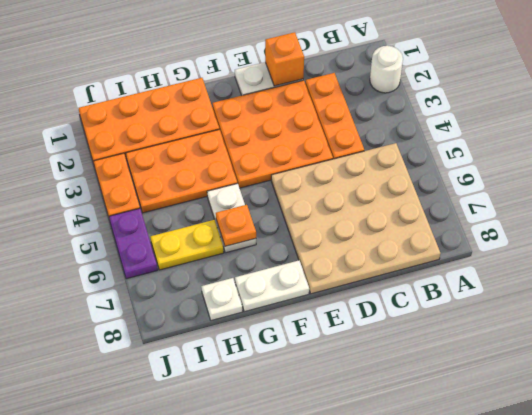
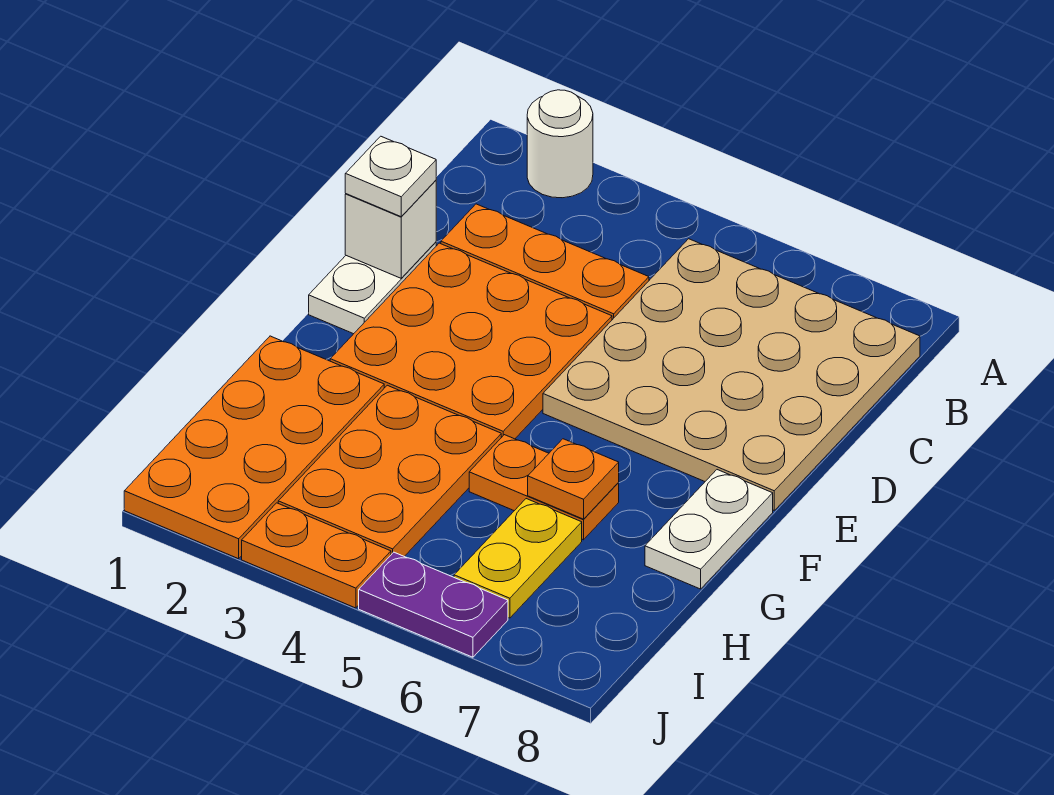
orange 1x1 brick [265,32,304,86] -> white 1x1 brick [345,180,436,278]
white 1x2 plate [207,183,256,253] -> orange 1x2 plate [469,435,619,540]
white 1x1 plate [201,278,243,321] -> white 1x1 plate moved to [345,136,436,217]

